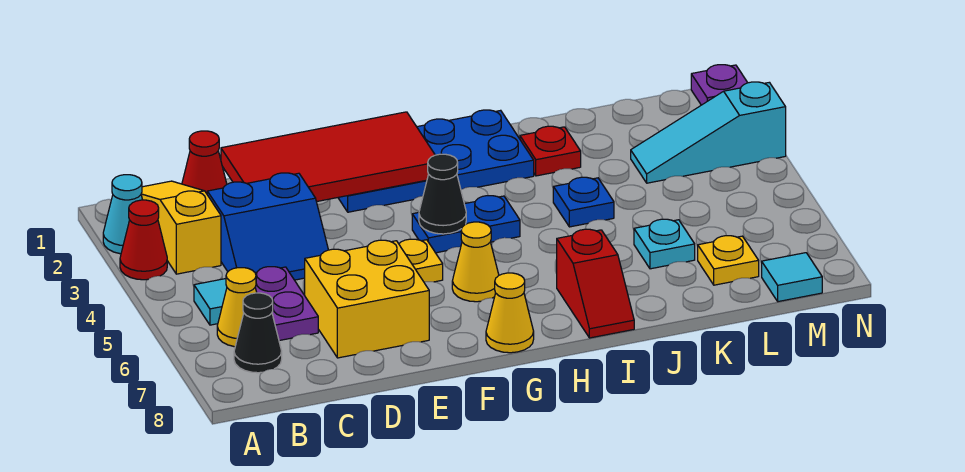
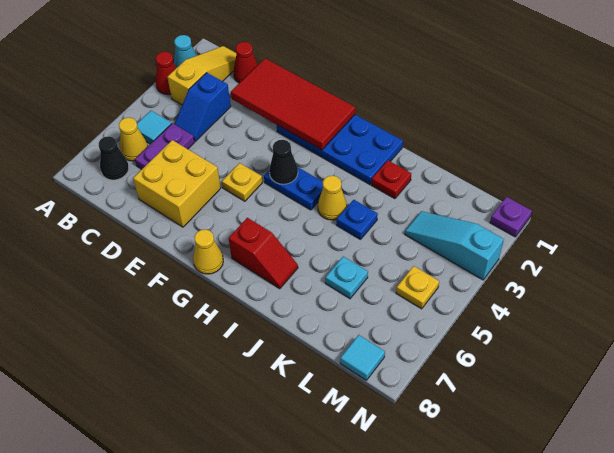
blue 2x2 slope [207,173,328,280] -> blue 1x2 slope [175,73,231,141]
yellow 1x1 cone [452,222,499,302] -> yellow 1x1 cone moved to [318,176,347,220]
red 1x2 slope [557,229,634,338] -> red 1x2 slope turned to [228,218,298,289]
yellow 1x1 plate [698,236,759,285] -> yellow 1x1 plate moved to [396,266,439,309]

